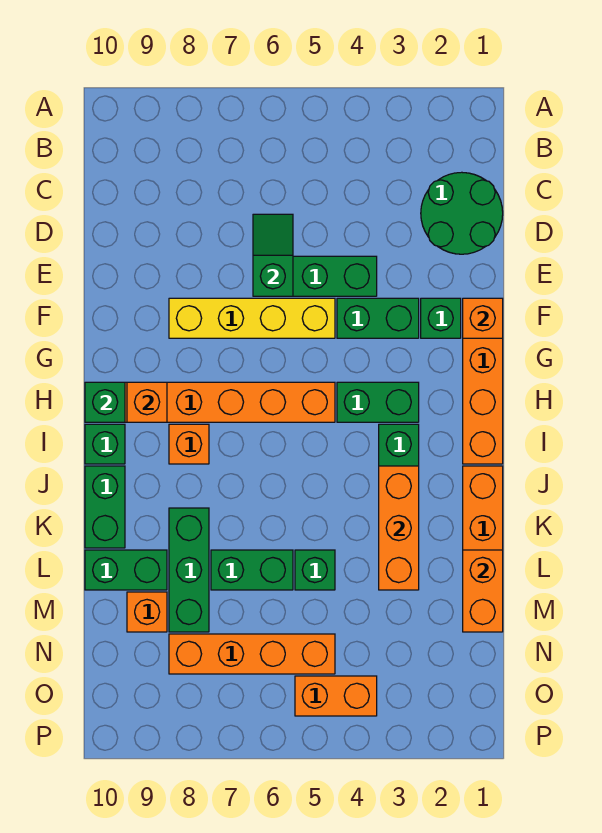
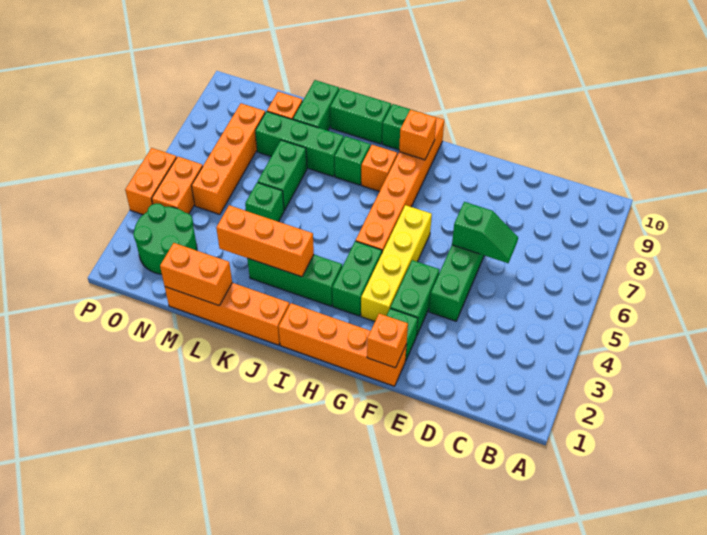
green 2x2 round brick [421,172,503,254] -> green 2x2 round brick moved to [133,203,197,274]
yellow 1x4 brick [169,298,335,338] -> yellow 1x4 brick moved to [361,205,432,321]
green 1x1 brick [85,382,125,422] -> green 1x1 brick moved to [335,136,370,185]
none -> orange 1x2 brick [125,148,177,215]

